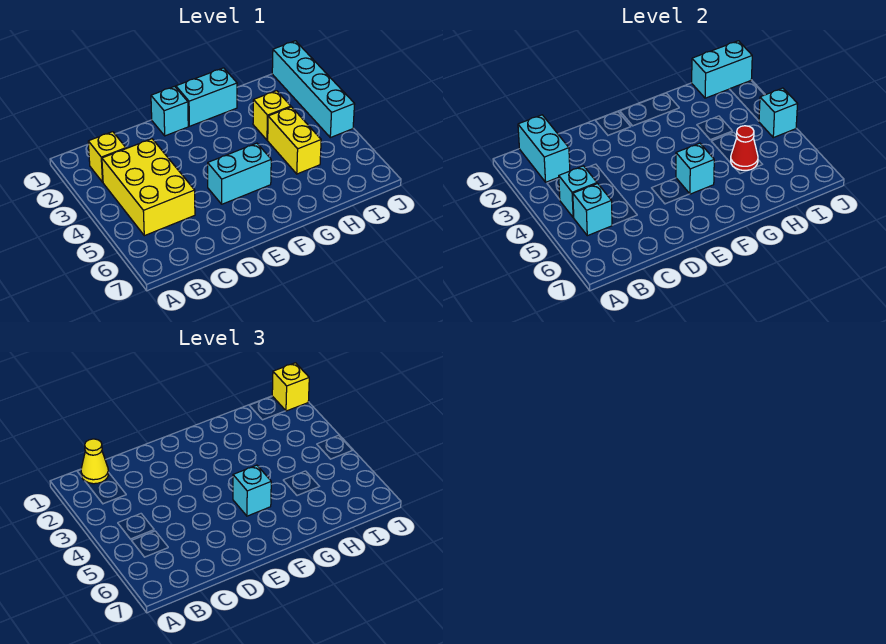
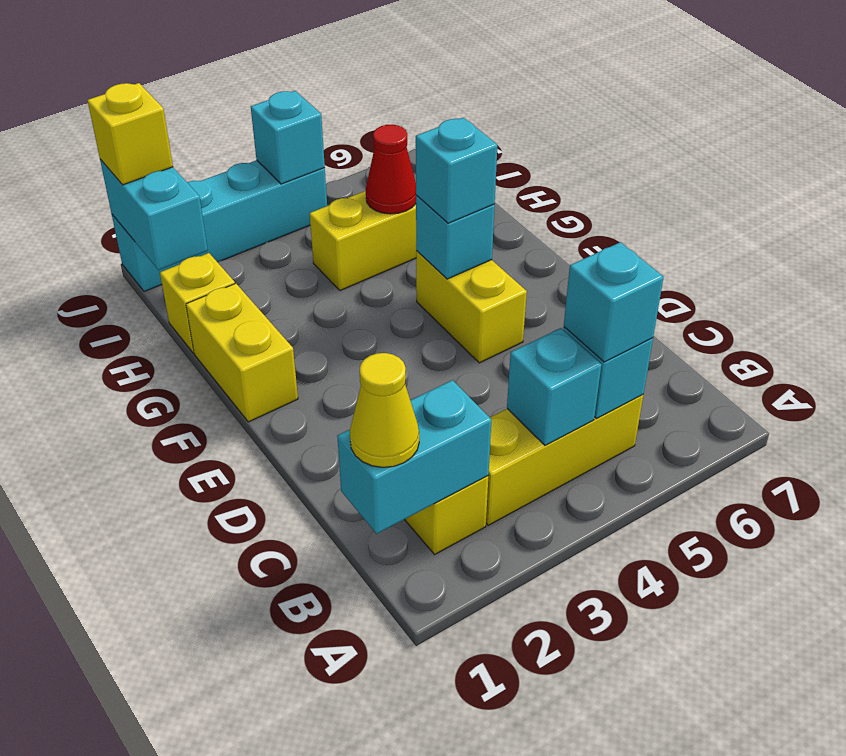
yellow 2x3 brick [102,139,195,236] -> yellow 1x3 brick [486,395,643,525]
cyan 1x1 brick [151,86,188,136] -> cyan 1x1 brick moved to [564,242,664,362]
cyan 1x2 brick [208,143,271,204] -> yellow 1x2 brick [416,251,527,363]
cyan 1x2 brick [176,68,237,126] -> yellow 1x2 brick [186,283,298,422]
yellow 1x1 brick [253,91,291,140] -> yellow 1x1 brick moved to [160,253,235,353]

